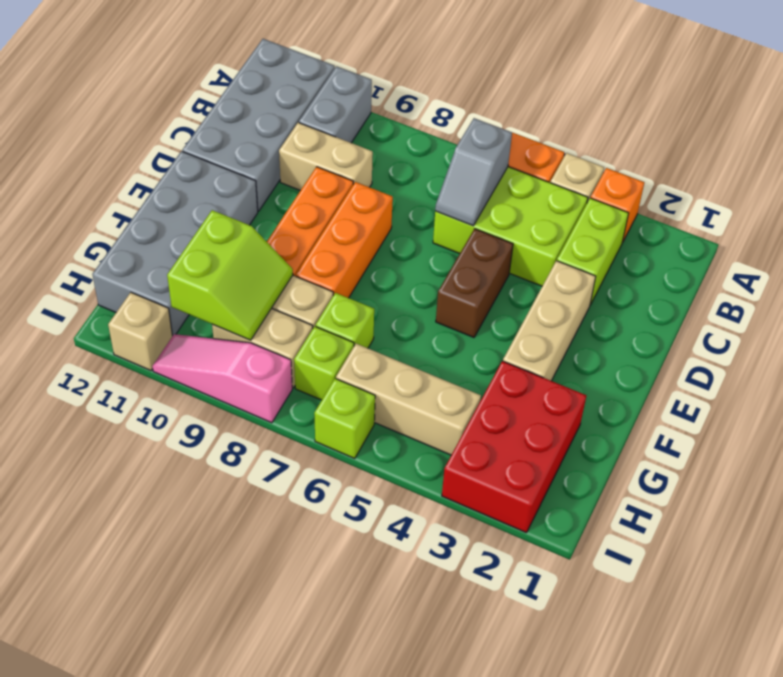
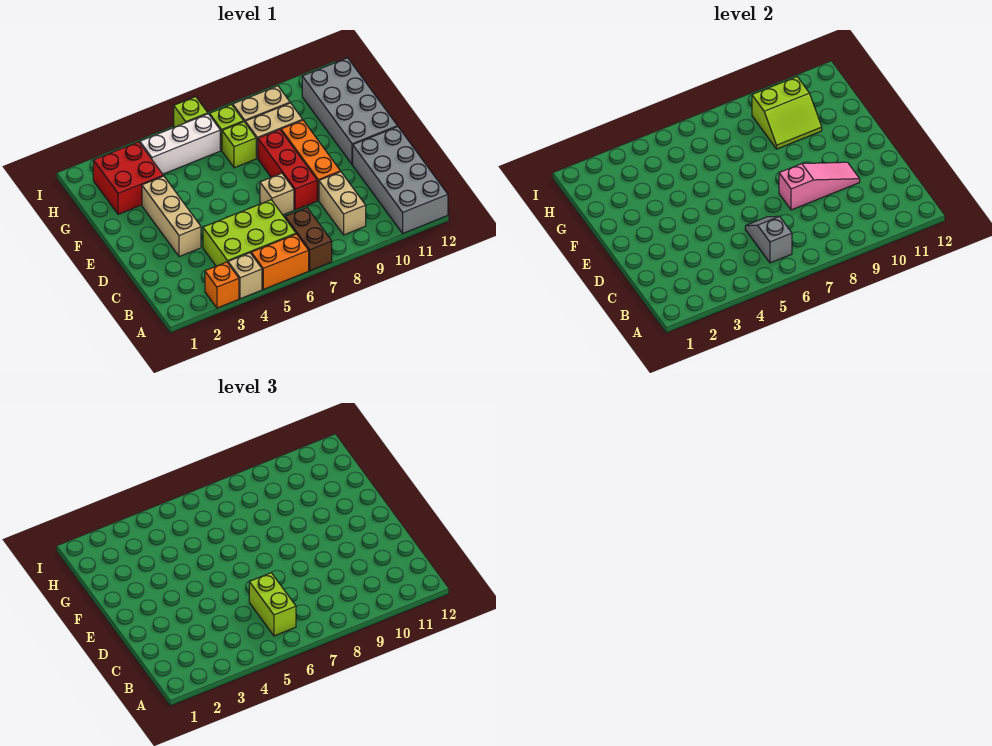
grey 1x2 brick [299,66,372,143] -> none
lime 1x2 brick [557,198,629,305] -> lime 1x2 brick moved to [249,573,296,636]
tan 1x2 brick [279,123,373,190] -> tan 1x2 brick turned to [319,172,366,235]
brown 1x2 brick [436,229,513,337] -> brown 1x2 brick moved to [285,208,332,271]
orange 1x3 brick [296,182,393,298] -> red 1x3 brick [258,130,317,210]
red 2x3 brick [442,361,586,533] -> red 2x2 brick [93,142,163,214]
lime 2x2 slope [167,210,293,340] -> lime 2x2 slope turned to [752,77,822,149]
tan 1x3 brick [336,344,481,455] -> white 1x3 brick [140,114,220,174]
pink 1x3 slope [152,334,292,423] -> pink 1x3 slope moved to [779,162,860,210]
tan 1x1 brick [108,292,172,370] -> tan 1x1 brick moved to [260,173,294,215]

